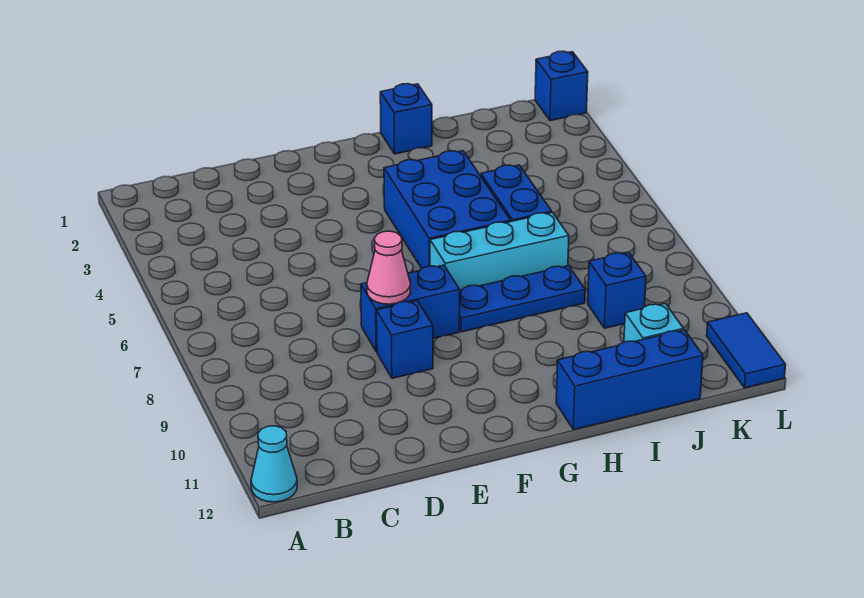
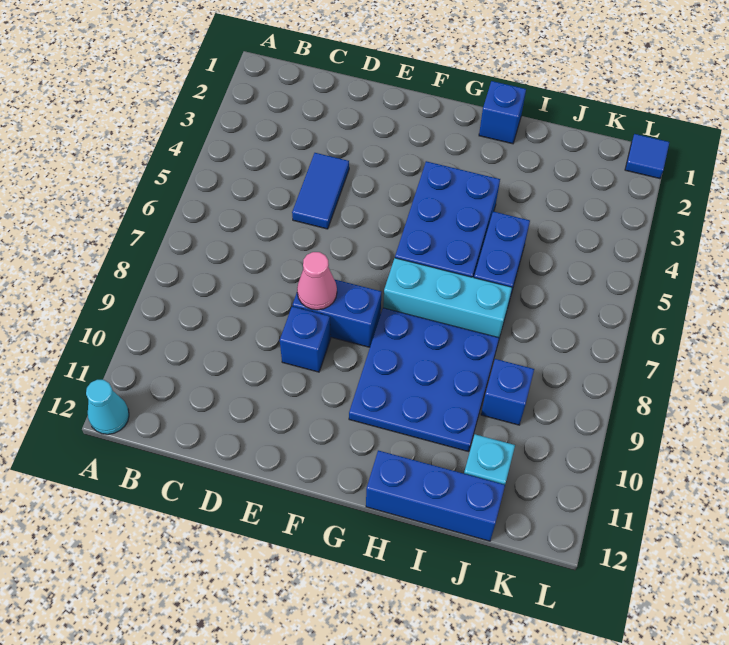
blue 1x3 plate [459,266,585,332] -> blue 3x3 plate [349,308,499,452]
blue 1x1 brick [535,51,588,121] -> blue 1x1 tile [625,134,669,179]
blue 1x2 tile [707,313,786,388] -> blue 1x2 tile moved to [292,153,349,229]

